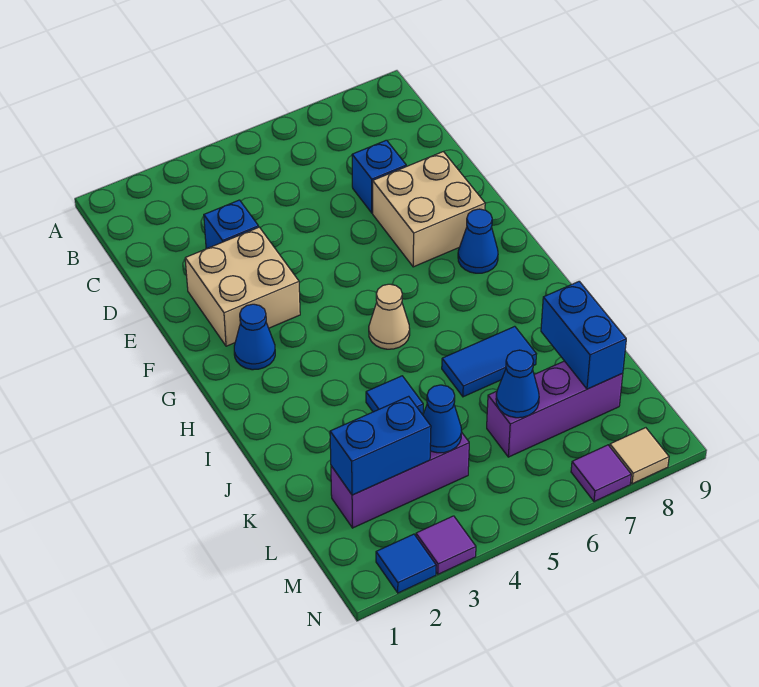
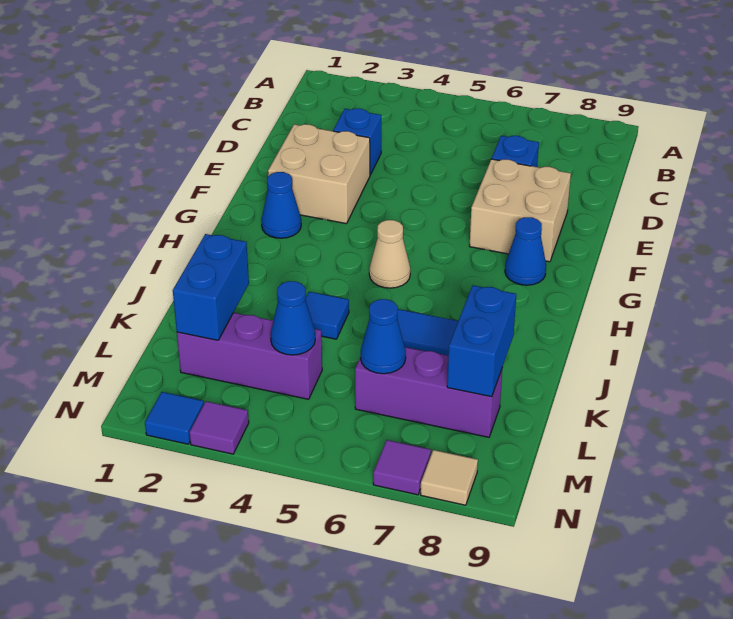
blue 1x2 brick [330,396,431,495] -> blue 1x2 brick turned to [173,234,249,340]

